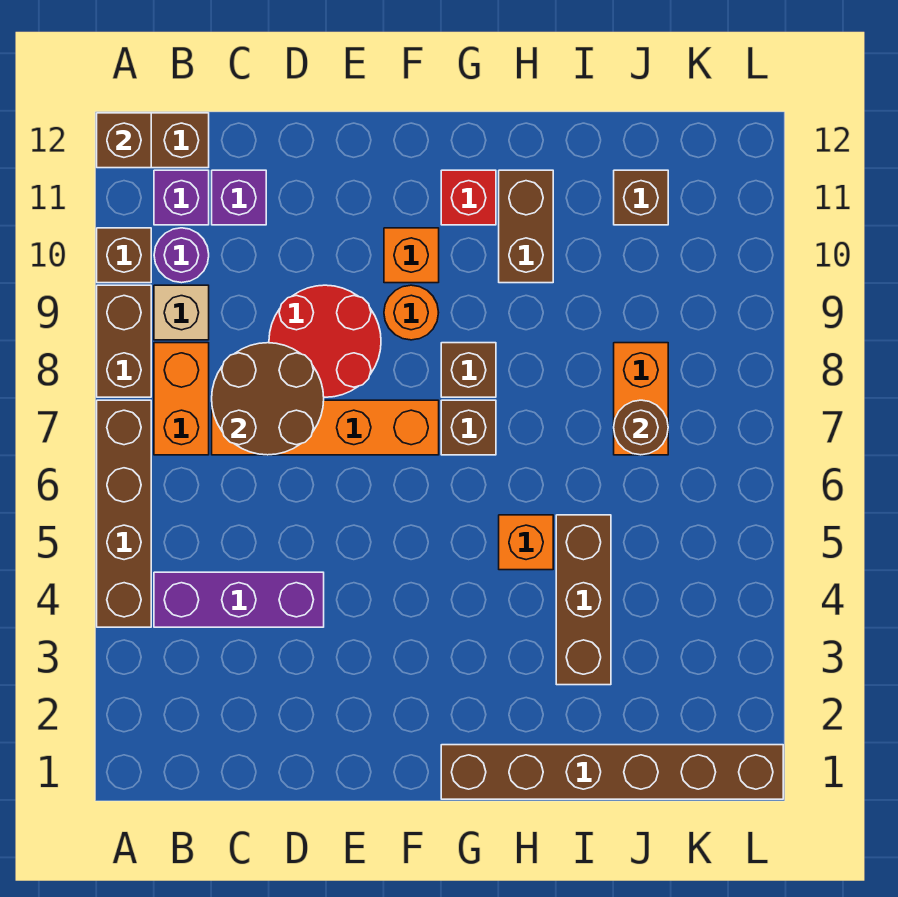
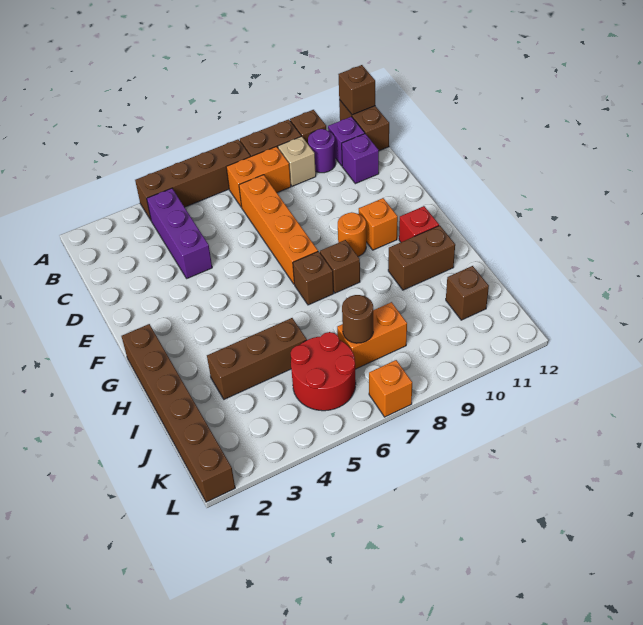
brown 2x2 round brick [212,343,324,455] -> none
red 2x2 round brick [269,285,381,397] -> red 2x2 round brick moved to [291,332,356,411]
orange 1x1 brick [499,515,553,570] -> orange 1x1 brick moved to [369,360,412,417]

